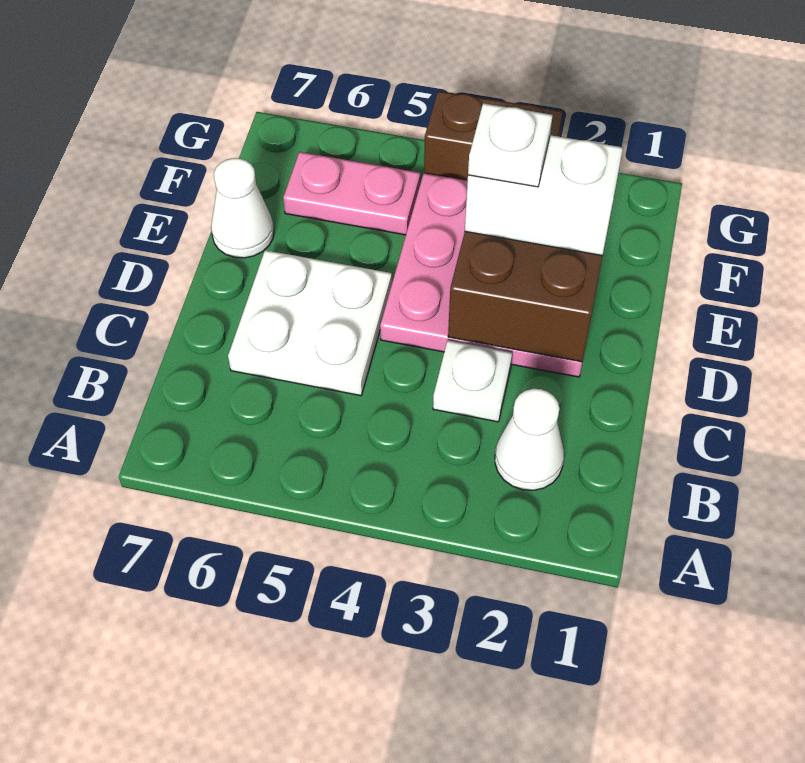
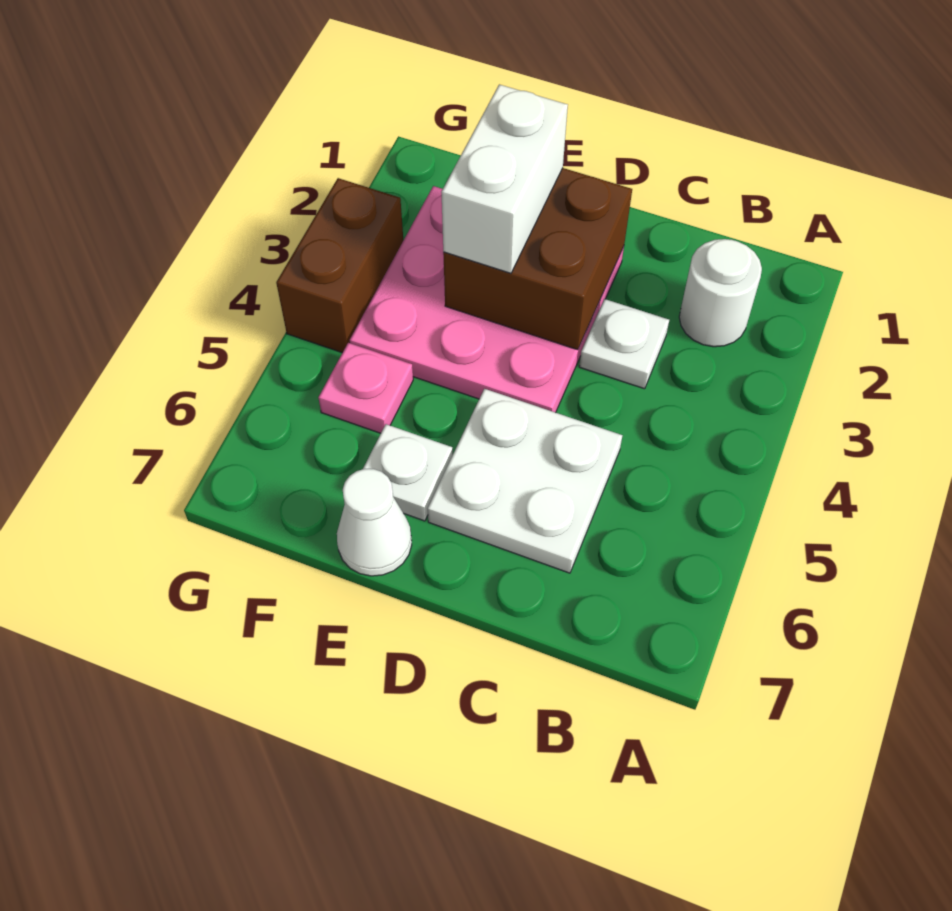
white 1x1 cone [495,389,564,490] -> white 1x1 round brick [679,239,762,347]
white 1x1 plate [468,103,553,187] -> white 1x1 plate moved to [363,424,453,521]
pink 1x2 plate [283,152,420,235] -> pink 1x1 plate [318,343,413,433]

